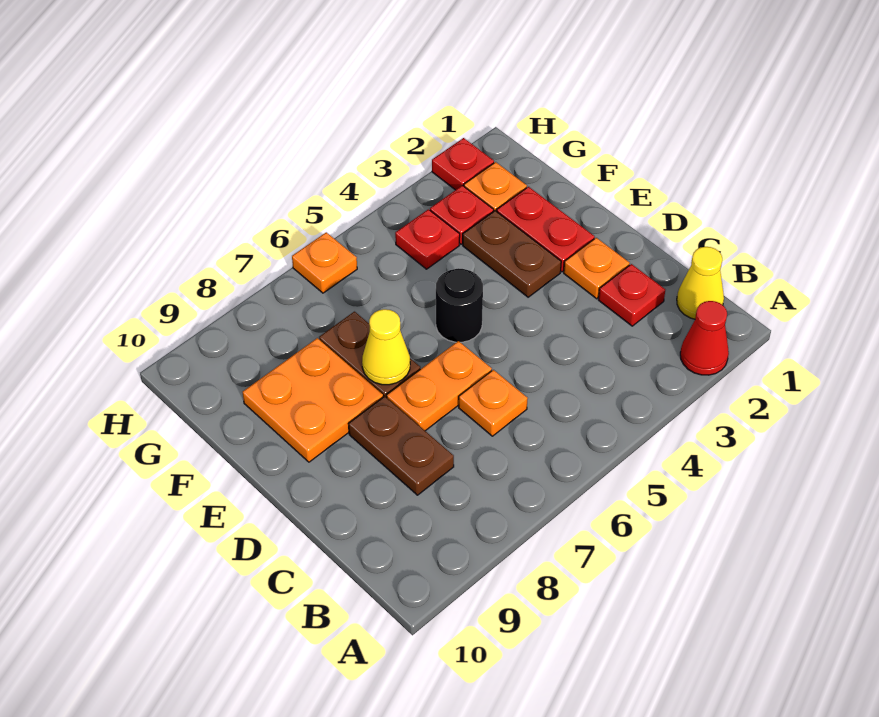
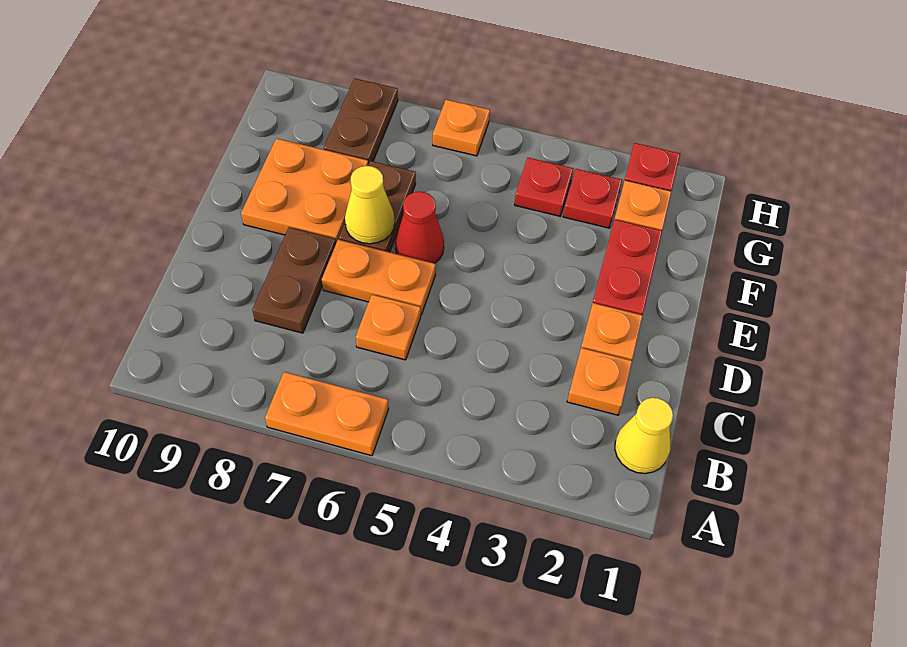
red 1x1 cone [680,301,729,375] -> red 1x1 cone moved to [395,192,444,263]
none -> orange 1x2 plate [265,372,389,456]
red 1x1 plate [598,264,665,326] -> orange 1x1 plate [567,348,632,415]
brown 1x2 plate [463,211,561,297] -> brown 1x2 plate moved to [324,78,398,165]
black 1x1 round brick [436,268,483,342] -> none

